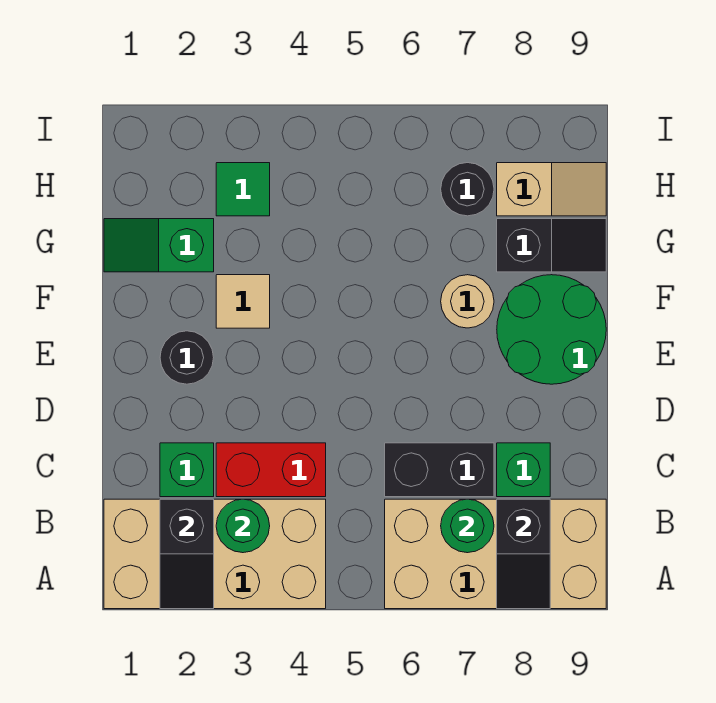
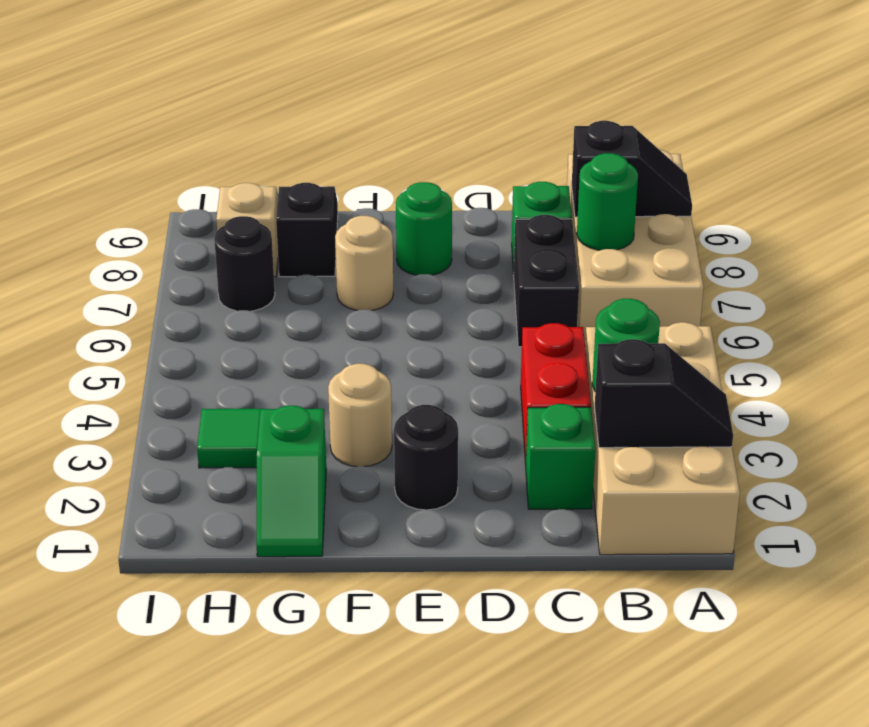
green 2x2 round brick [497,275,606,384] -> green 1x1 round brick [396,182,452,275]
tan 1x1 tile [216,275,270,328] -> tan 1x1 round brick [328,364,392,467]

